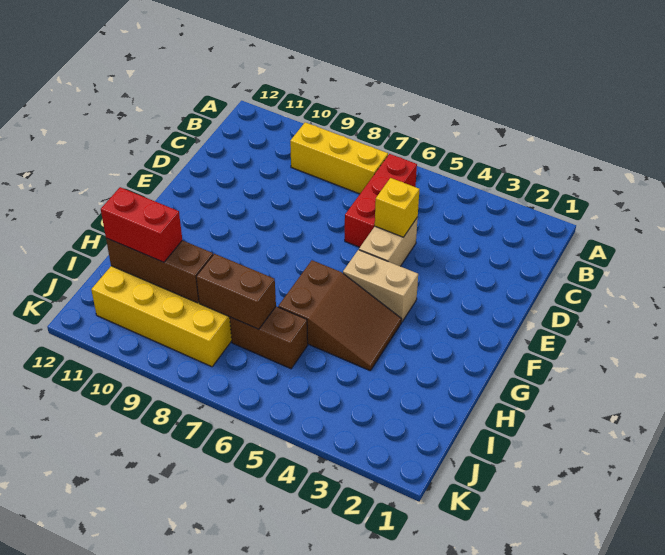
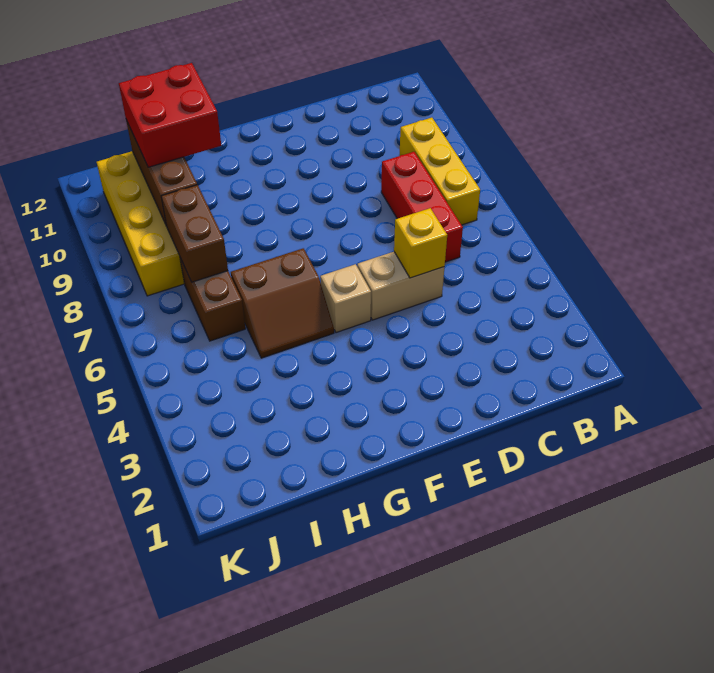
red 1x3 brick [345,154,417,247] -> red 1x3 brick turned to [381,152,463,262]
tan 1x2 brick [343,250,418,322] -> tan 1x1 brick [320,264,371,333]
brown 2x3 slope [278,260,402,370] -> brown 2x2 slope [231,248,334,358]
red 1x2 brick [101,187,182,262] -> red 2x2 brick [119,63,221,167]

